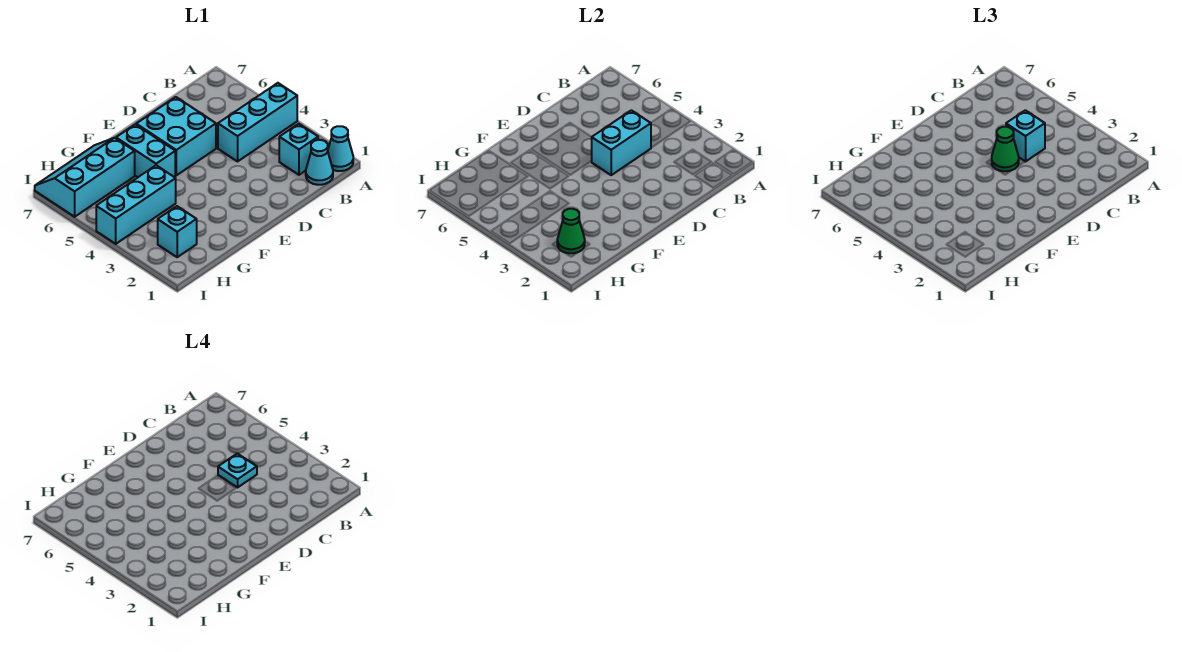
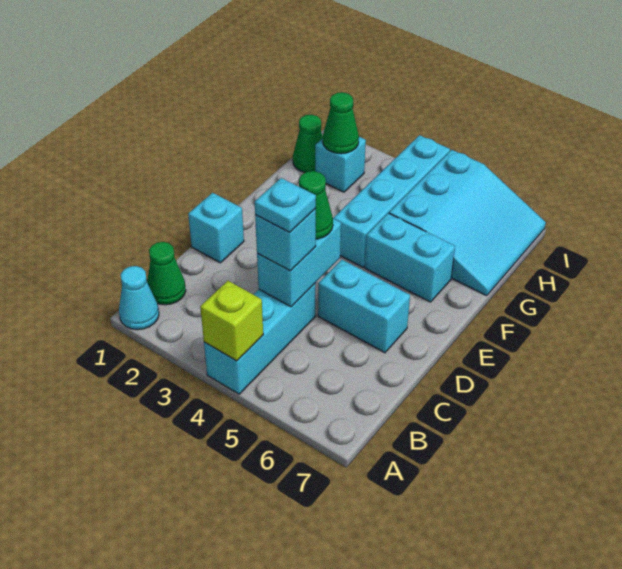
none -> lime 1x1 brick [200,281,263,361]
cyan 1x1 cone [306,140,333,185] -> green 1x1 cone [147,242,186,305]
cyan 1x1 brick [279,124,318,175] -> cyan 1x1 brick moved to [188,193,244,263]
cyan 2x2 brick [136,97,216,175] -> cyan 1x2 brick [318,260,410,353]
cyan 1x3 brick [96,165,176,244] -> cyan 1x4 brick [333,135,450,267]
cyan 2x3 slope [35,138,135,217] -> cyan 3x3 slope [389,150,546,296]
none -> green 1x1 cone [293,115,323,173]

